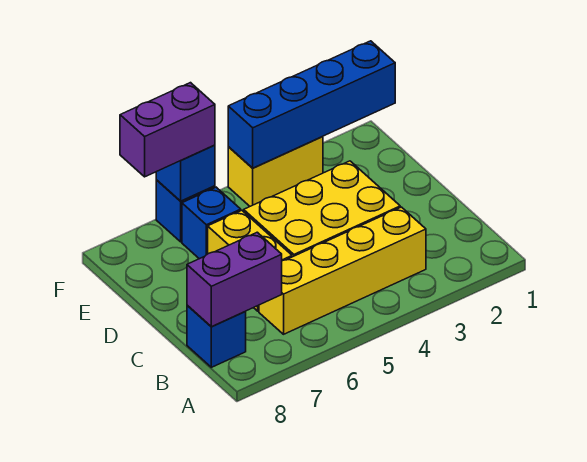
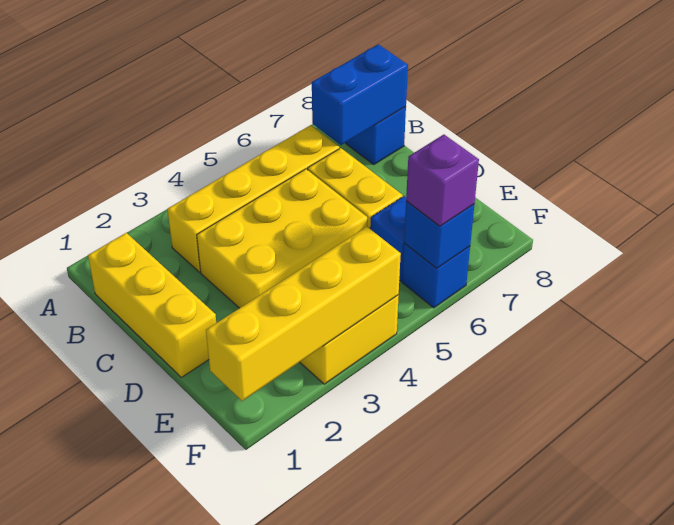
none -> yellow 1x3 brick [88,233,216,377]
purple 1x2 brick [187,232,282,327] -> blue 1x2 brick [312,44,408,145]
blue 1x4 brick [228,41,395,168] -> yellow 1x4 brick [206,227,401,401]
purple 1x2 brick [120,83,215,177] -> purple 1x1 brick [406,135,479,226]

